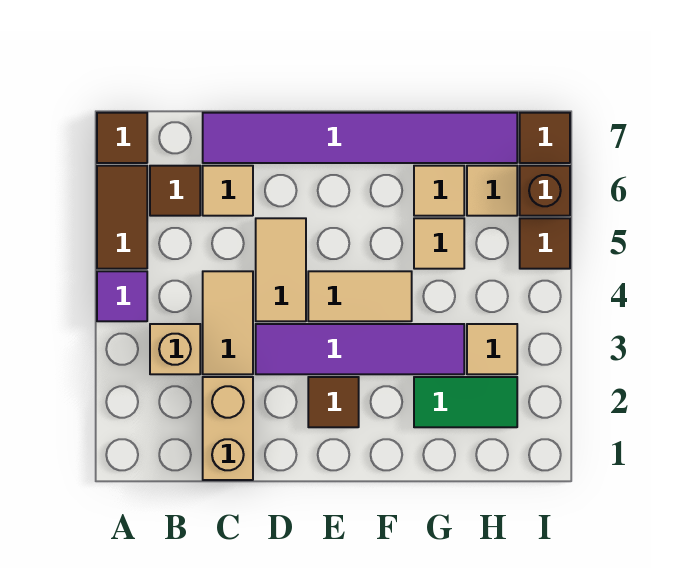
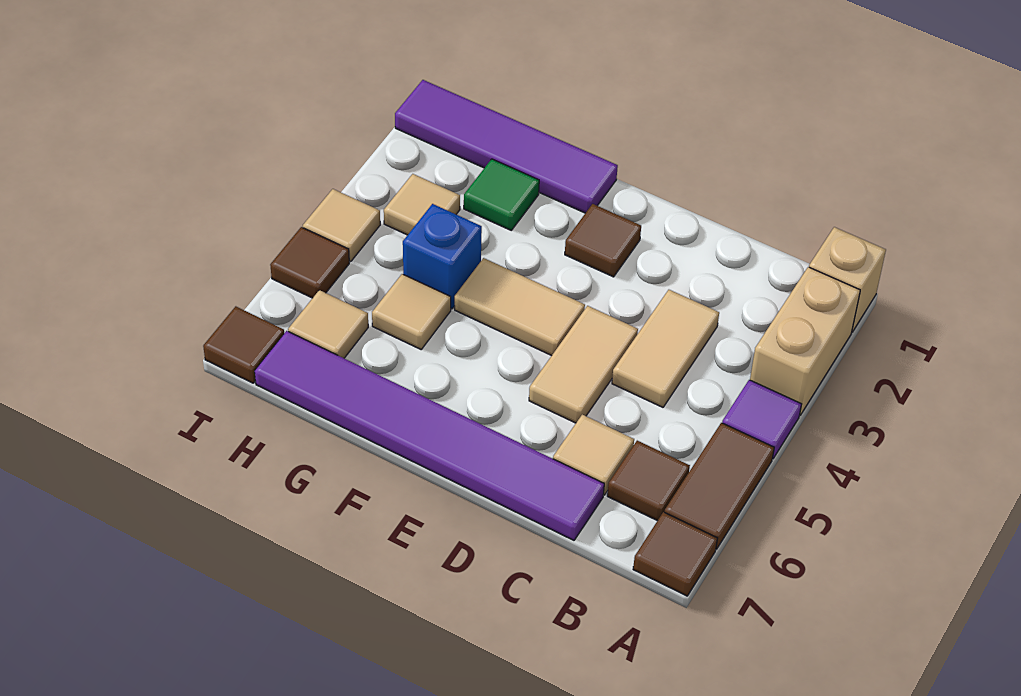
tan 1x1 brick [150,324,200,374] -> tan 1x1 brick moved to [809,227,886,332]
tan 1x2 brick [203,377,253,480] -> tan 1x2 brick moved to [750,267,860,415]
purple 1x4 tile [256,324,464,374] -> purple 1x4 tile moved to [395,80,618,213]
green 1x2 tile [414,377,517,427] -> green 1x1 tile [464,159,539,230]
none -> blue 1x1 brick [403,204,482,309]
tan 1x1 tile [414,166,464,216] -> tan 1x1 tile moved to [303,189,380,262]
brown 1x1 brick [520,166,570,216] -> none

